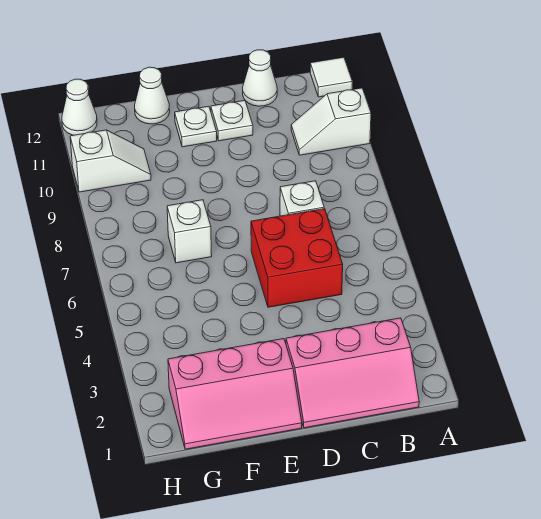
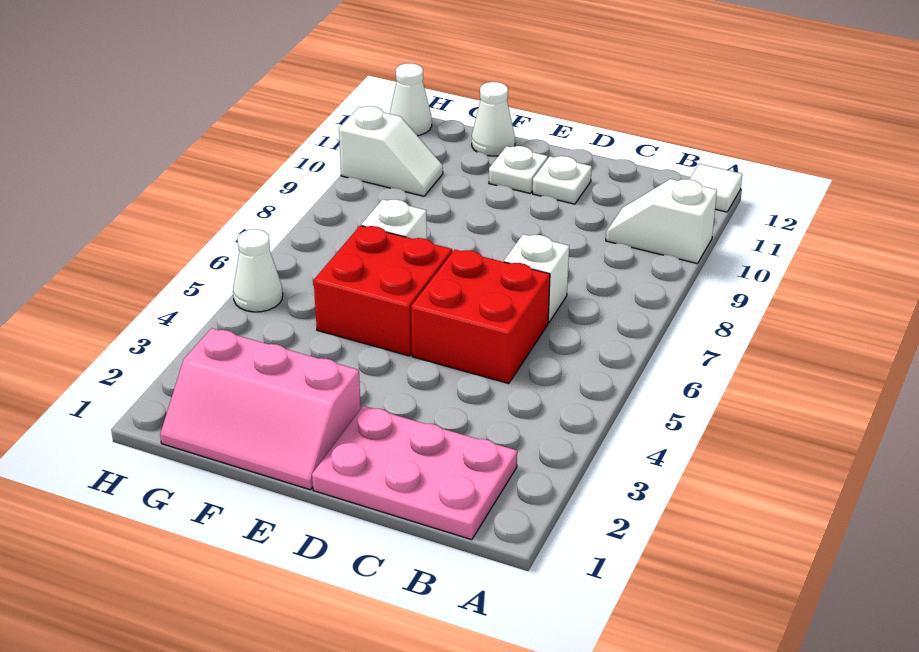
pink 2x3 slope [286,318,419,428] -> pink 2x3 plate [312,406,517,540]
white 1x1 cone [243,50,277,106] -> white 1x1 cone moved to [233,229,283,312]
none -> red 2x2 brick [314,226,452,356]

